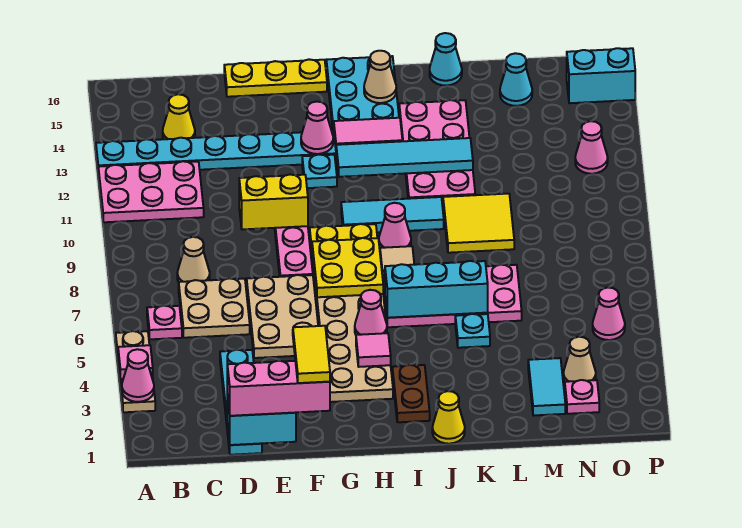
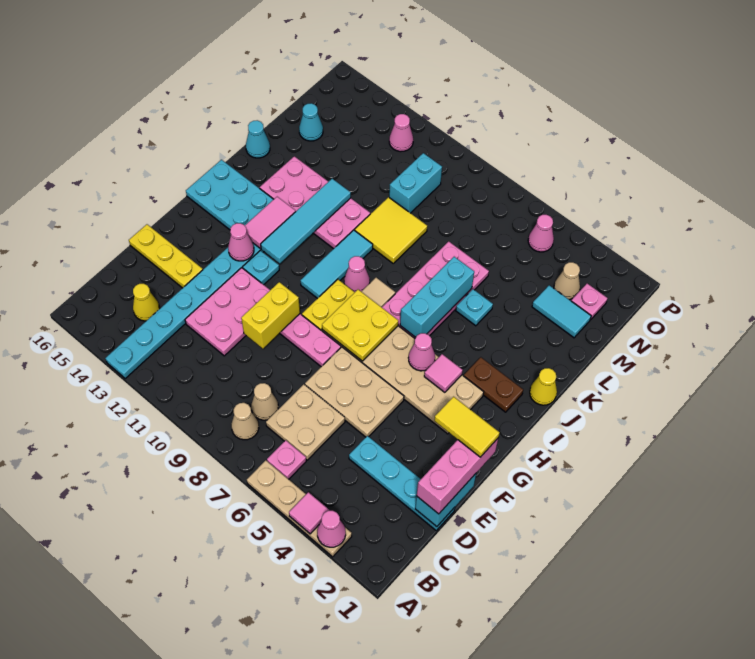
tan 1x3 plate [116,331,155,412] -> tan 1x4 plate [247,460,352,557]
pink 2x3 plate [98,161,204,222] -> pink 2x3 plate moved to [185,268,270,356]
yellow 1x3 plate [224,59,327,97] -> yellow 1x3 plate turned to [129,224,203,288]
tan 1x1 cone [364,51,396,103] -> tan 1x1 cone moved to [231,403,259,440]
cyan 1x2 brick [567,48,635,103] -> cyan 1x2 brick moved to [389,153,442,213]

